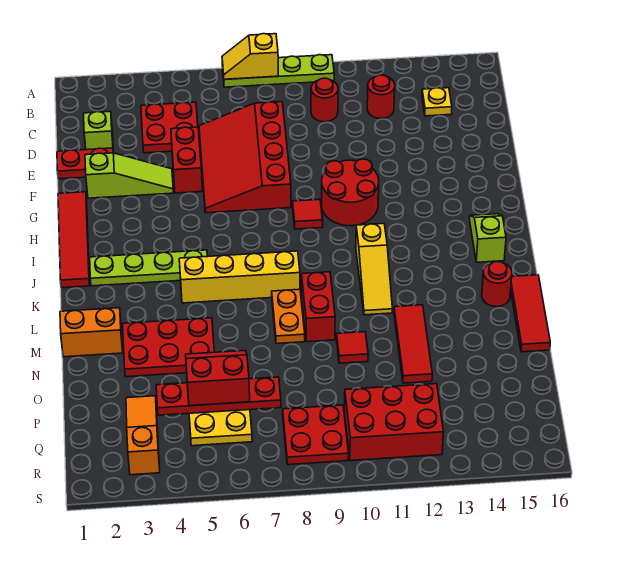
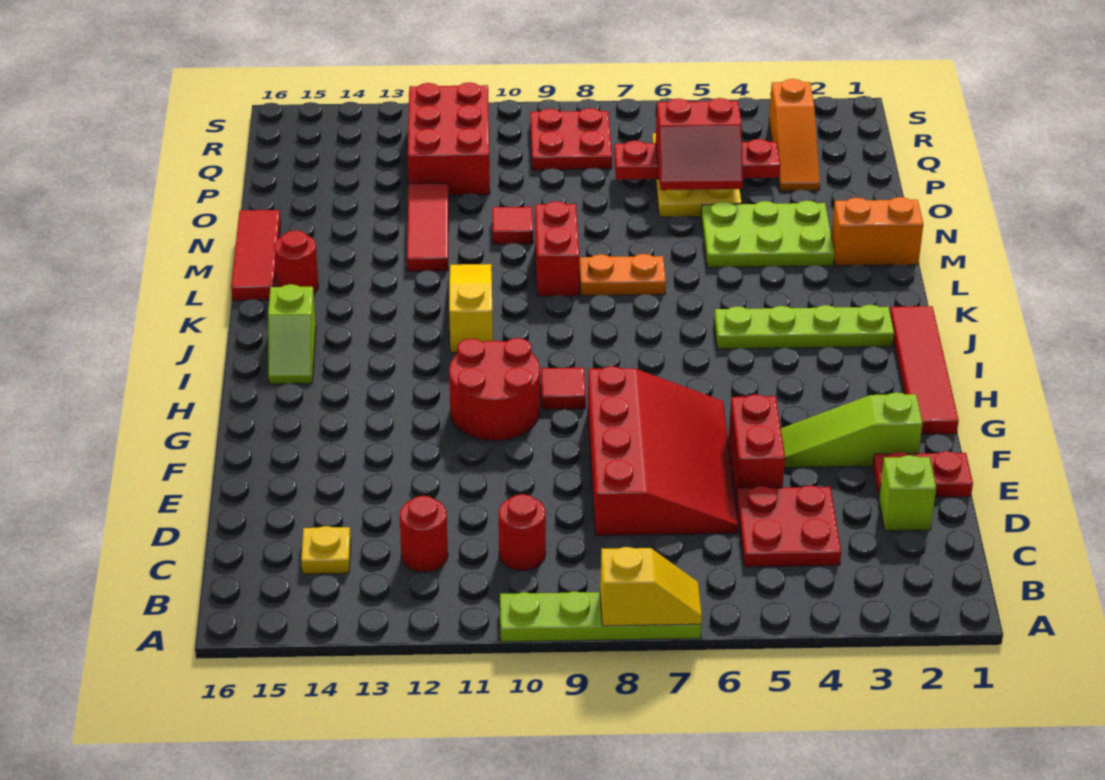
yellow 1x4 brick [179,251,300,303] -> none
orange 1x2 plate [272,289,305,344] -> orange 1x2 plate turned to [579,254,666,296]
red 2x3 plate [123,318,214,377] -> lime 2x3 plate [701,201,834,268]
red 2x3 brick [345,384,444,461] -> red 2x3 brick turned to [408,82,490,195]

